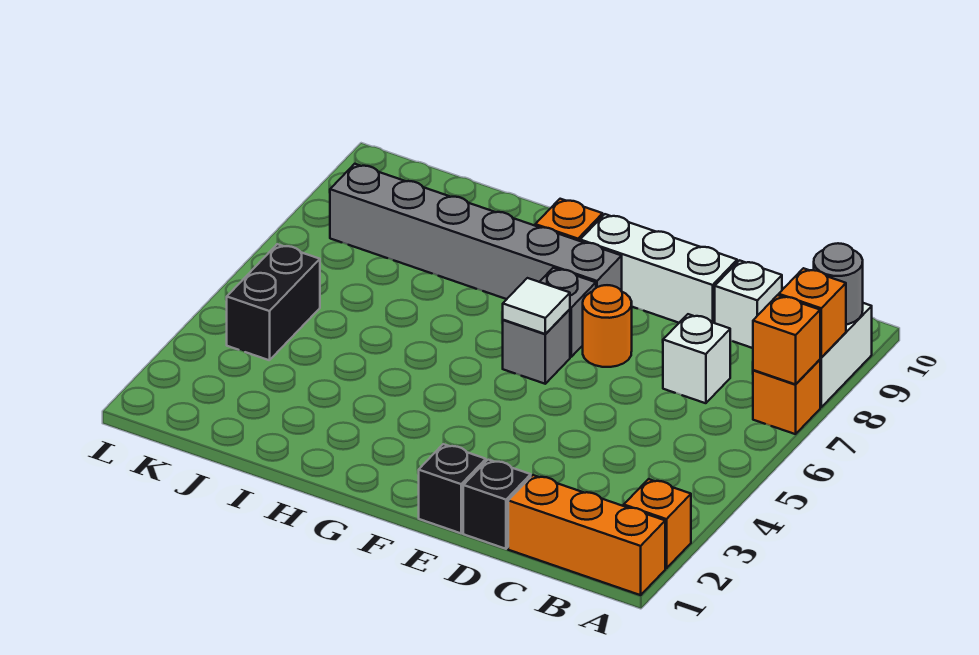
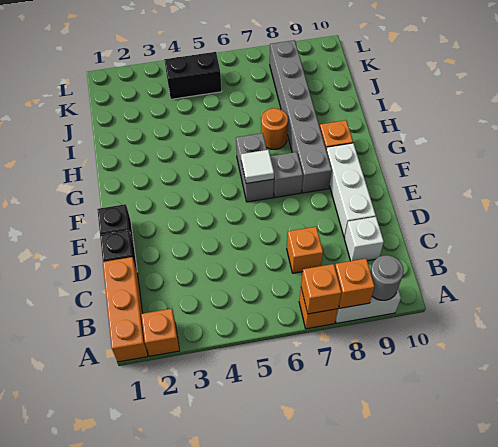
white 1x1 brick [663,314,730,403] -> orange 1x1 brick [287,227,323,273]
orange 1x1 round brick [583,285,632,367] -> orange 1x1 round brick moved to [261,108,288,149]
grey 1x1 brick [503,309,570,384] -> grey 1x2 brick [236,133,274,202]

